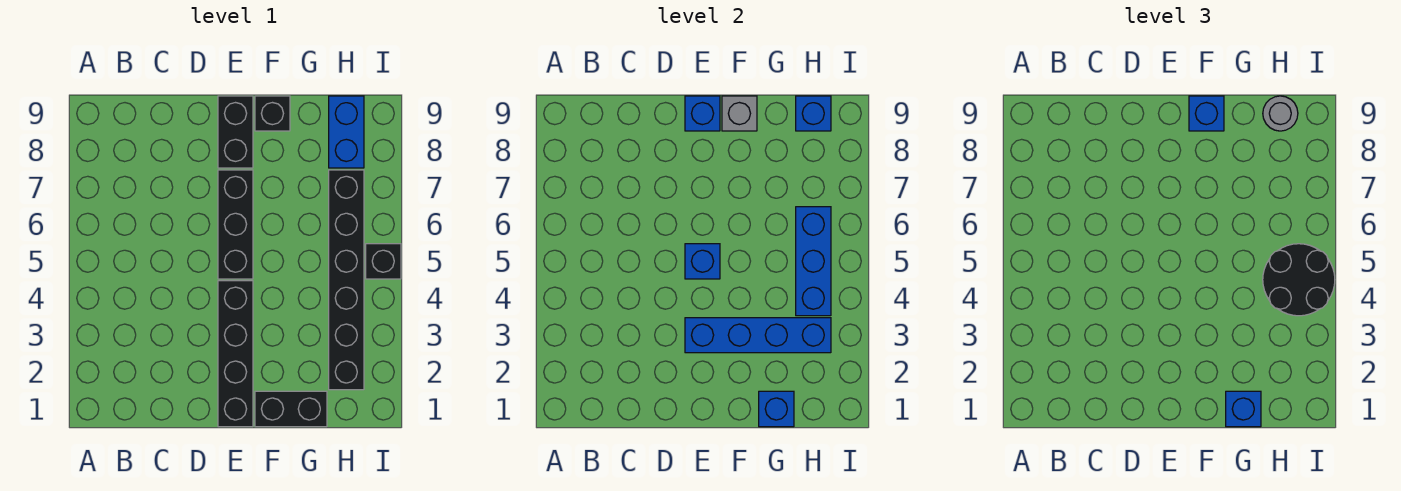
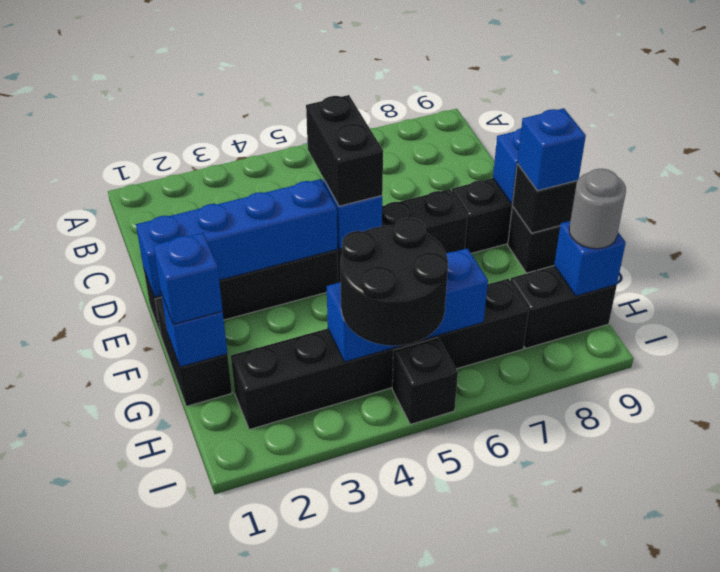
none -> black 1x2 brick [306,95,383,206]
blue 1x4 brick [685,318,831,353] -> blue 1x4 brick turned to [136,179,338,297]
grey 1x1 brick [722,96,757,131] -> black 1x1 brick [512,164,578,233]
blue 1x2 brick [329,96,364,168] -> black 1x2 brick [510,266,617,348]

